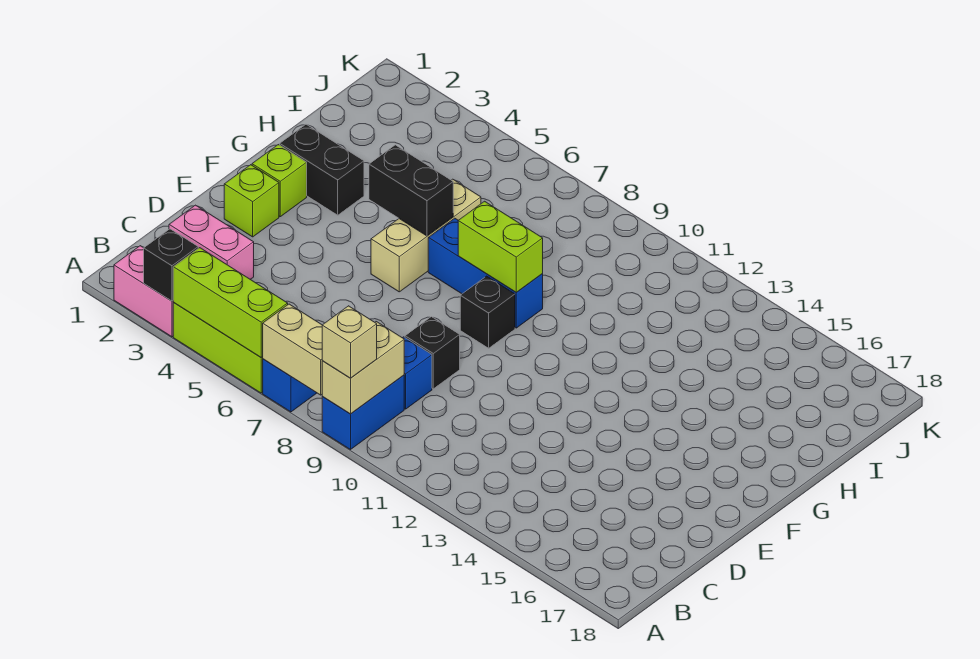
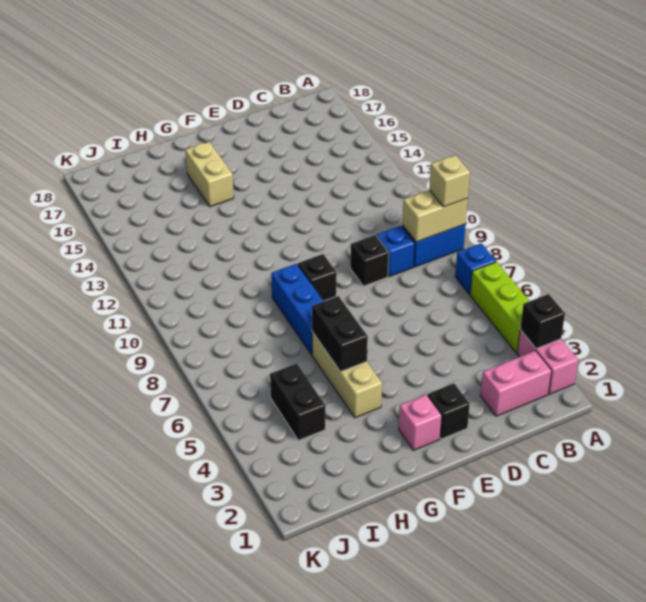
lime 1x3 brick [173,248,288,357] -> none
tan 1x2 brick [263,304,322,395] -> tan 1x2 brick moved to [185,142,234,207]
pink 1x2 brick [169,205,254,279] -> pink 1x2 brick turned to [481,351,552,416]
lime 1x1 brick [224,165,279,237] -> black 1x1 brick [428,383,470,439]
lime 1x1 brick [252,145,307,217] -> pink 1x1 brick [399,394,442,450]
tan 1x3 brick [371,179,481,292] -> tan 1x3 brick turned to [312,332,382,418]
black 1x2 brick [280,124,364,215] -> black 1x2 brick moved to [270,364,325,440]
lime 1x2 brick [458,201,543,292] -> none

